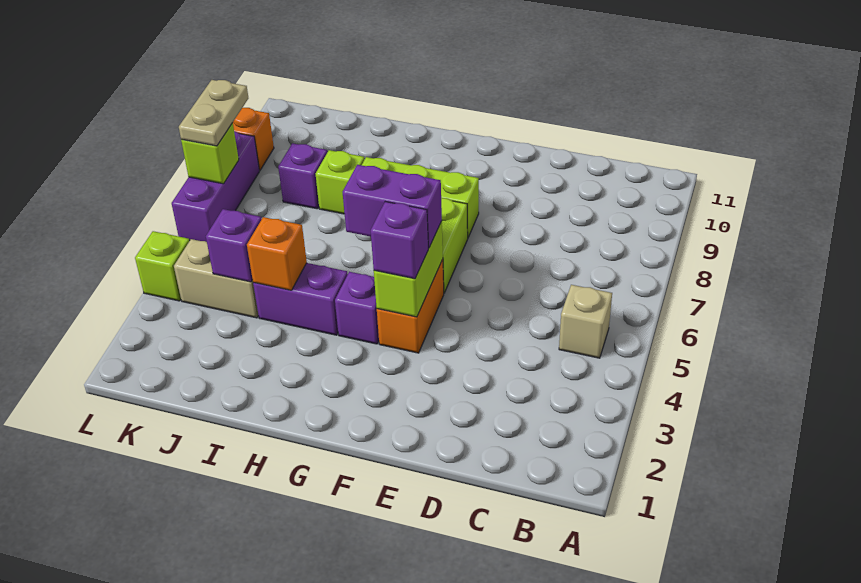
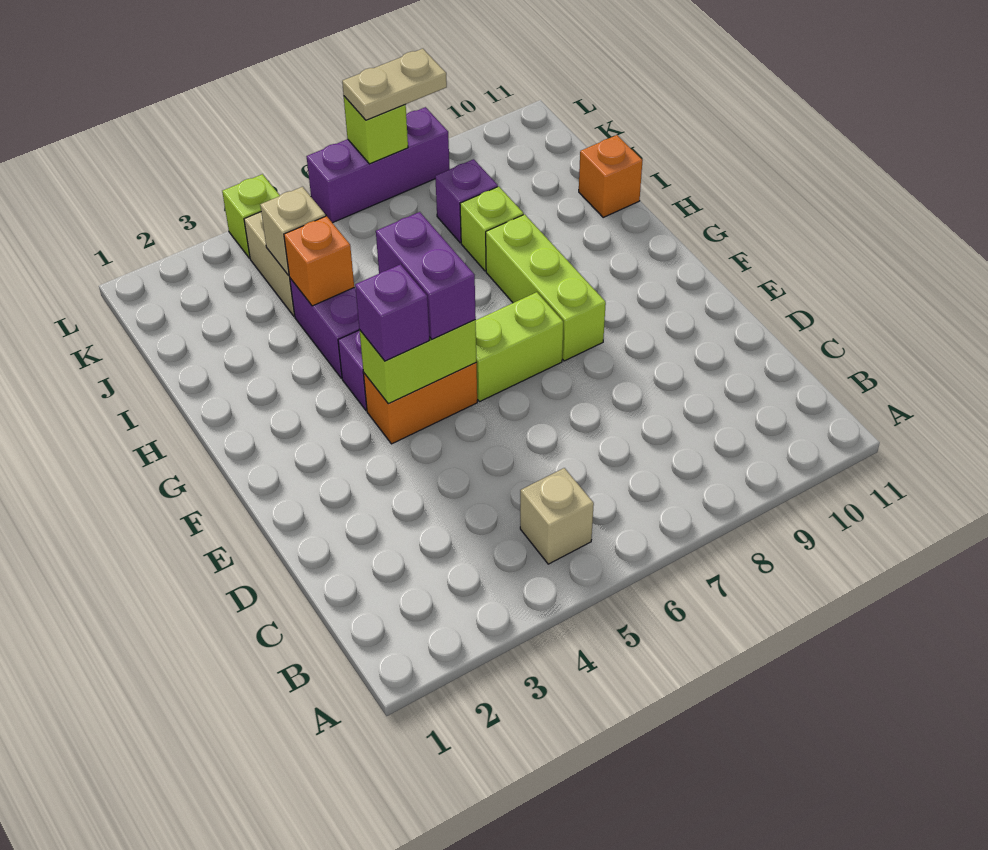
purple 1x1 brick [206,209,262,282] -> tan 1x1 brick [260,187,326,275]
orange 1x1 brick [233,108,274,170] -> orange 1x1 brick moved to [579,135,643,217]

